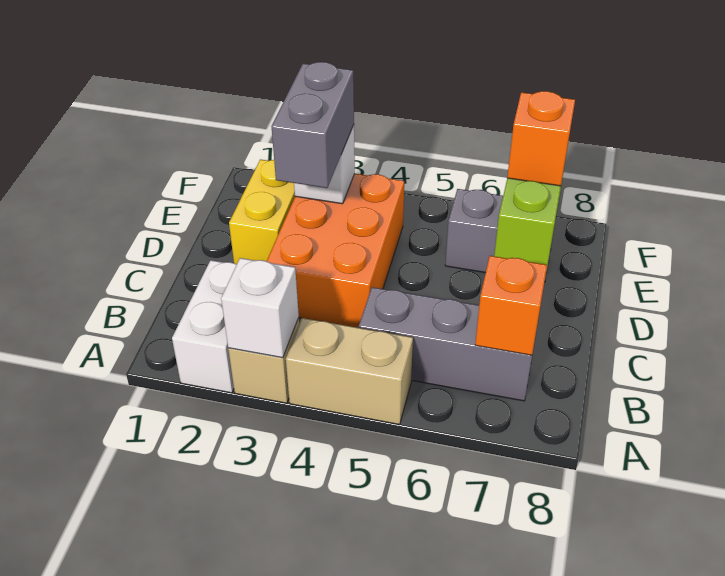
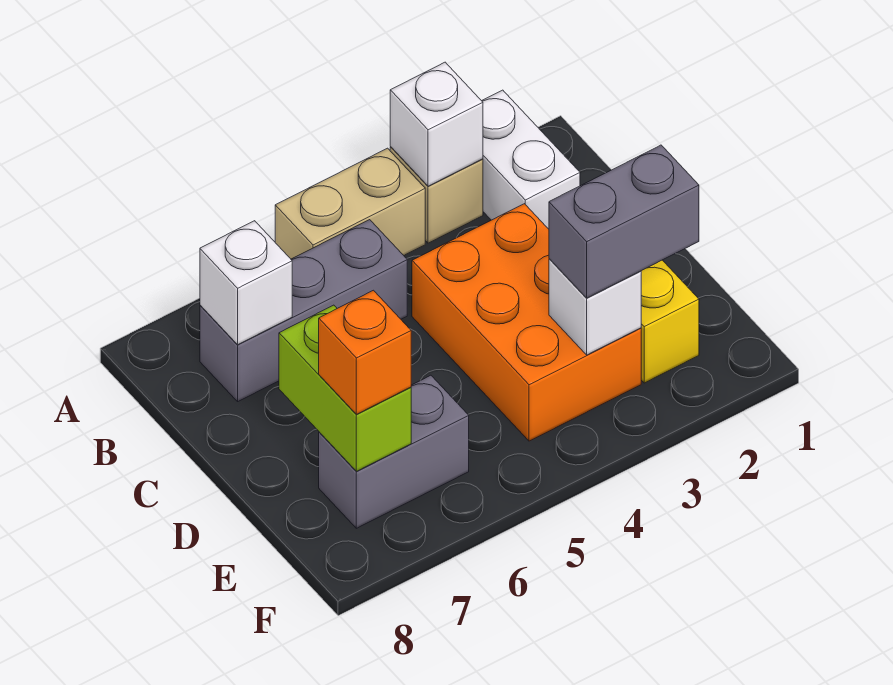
orange 1x1 brick [475,256,547,355] -> white 1x1 brick [200,221,292,344]
grey 1x2 brick [271,62,354,188] -> grey 1x2 brick turned to [549,145,699,298]

